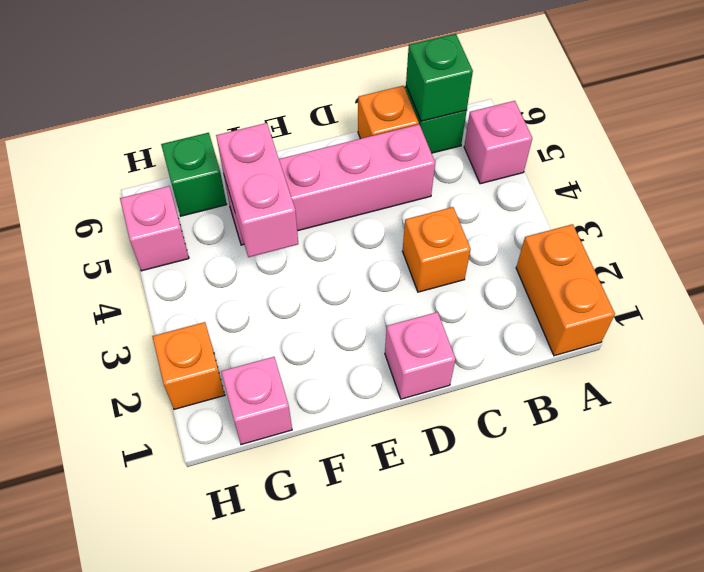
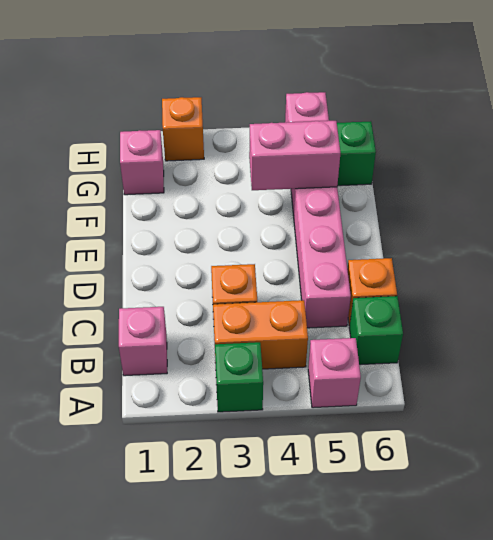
orange 1x2 brick [516,224,615,356] -> orange 1x2 brick moved to [213,300,308,369]
green 1x1 brick [406,34,473,121] -> green 1x1 brick moved to [215,342,263,412]
pink 1x1 brick [385,312,455,399] -> pink 1x1 brick moved to [119,307,167,376]

